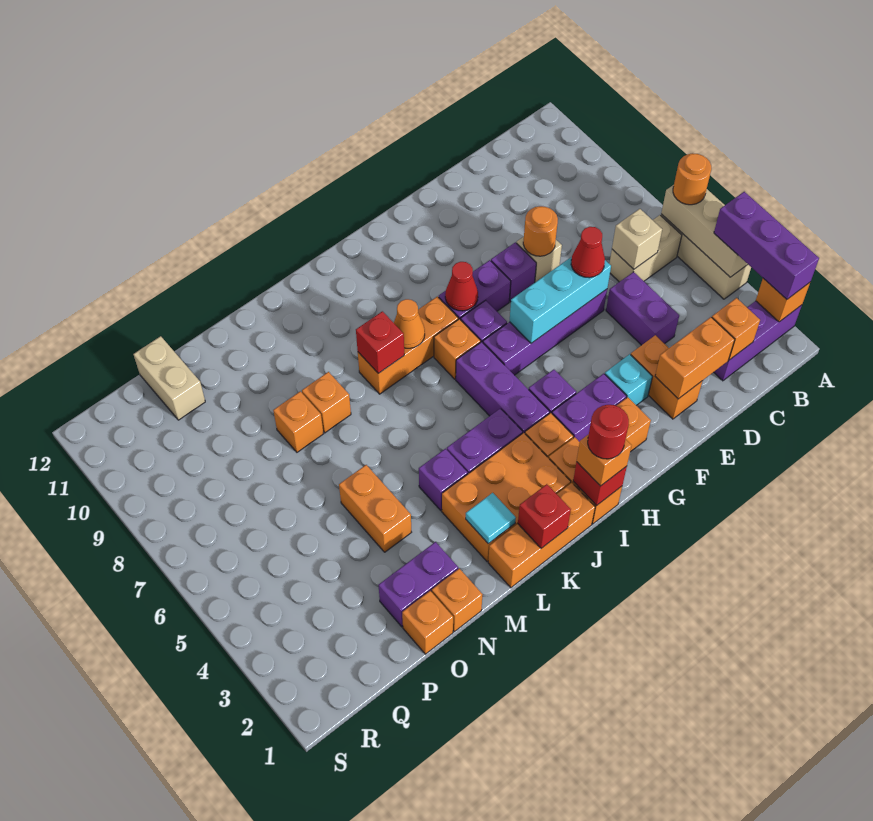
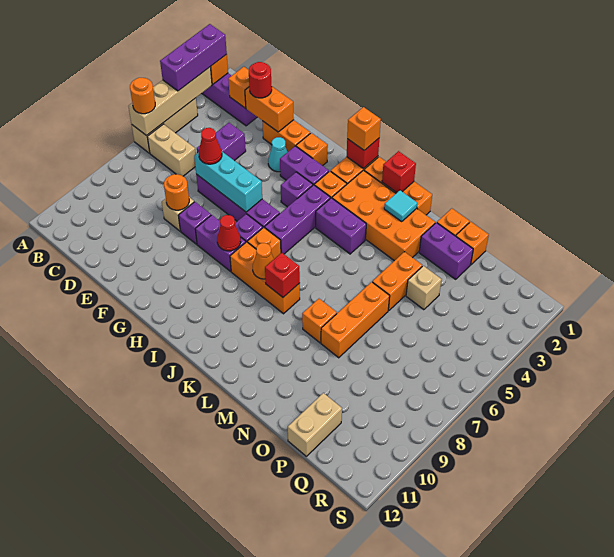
tan 1x3 brick [661,185,748,277] -> tan 1x4 brick [128,67,212,136]
tan 1x1 brick [612,209,662,269] -> tan 1x1 brick moved to [406,266,442,310]
orange 1x2 brick [631,335,702,419] -> orange 1x2 brick turned to [262,120,310,152]
cyan 1x1 brick [605,354,652,405] -> cyan 1x1 cone [268,137,287,172]
red 1x1 round brick [588,405,629,459] -> red 1x1 round brick moved to [249,62,272,98]
orange 2x3 brick [442,433,571,562] -> orange 2x4 brick [332,170,435,261]
purple 1x1 brick [419,449,468,510] -> none
orange 1x1 brick [273,391,323,452] -> orange 1x3 brick [321,282,390,358]

